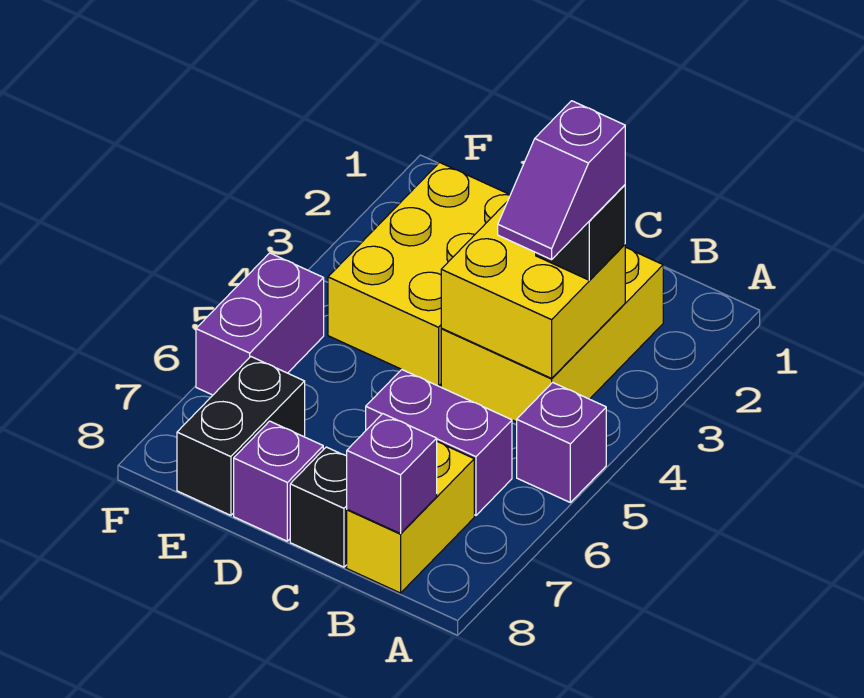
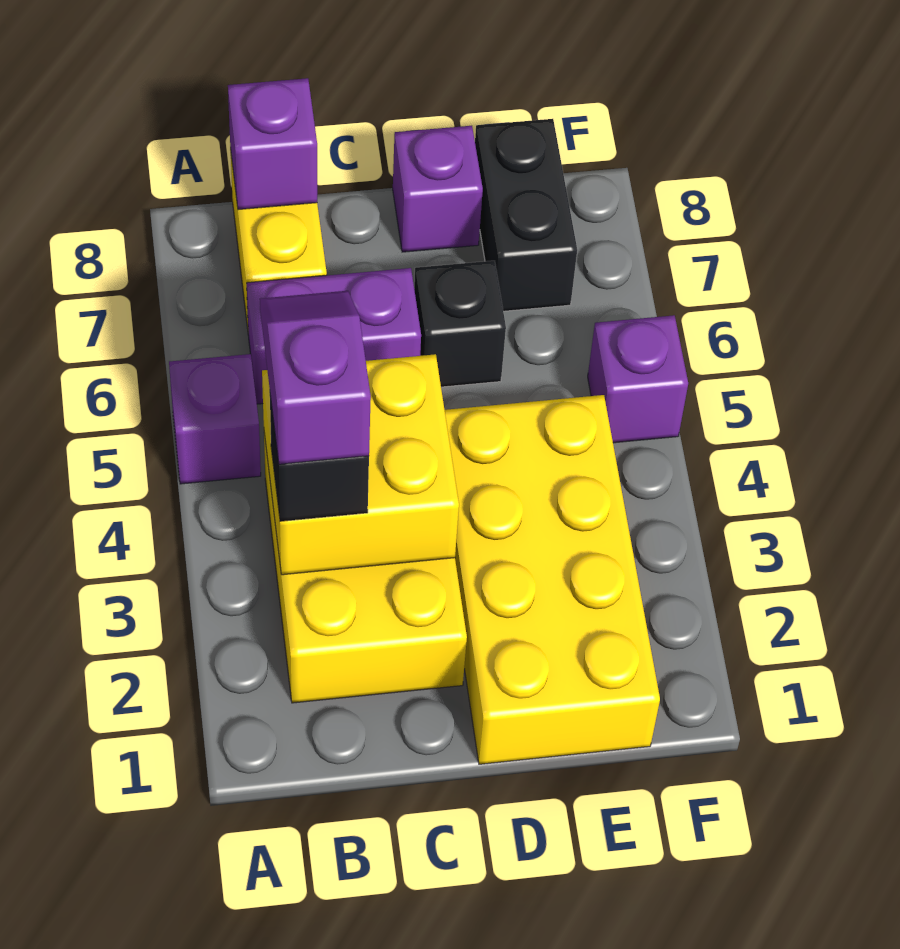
black 1x1 brick [290,447,347,567] -> black 1x1 brick moved to [414,261,506,387]
yellow 2x3 brick [328,163,510,386] -> yellow 2x4 brick [445,395,660,764]
purple 1x2 brick [196,253,324,395] -> purple 1x1 brick [588,315,688,443]

